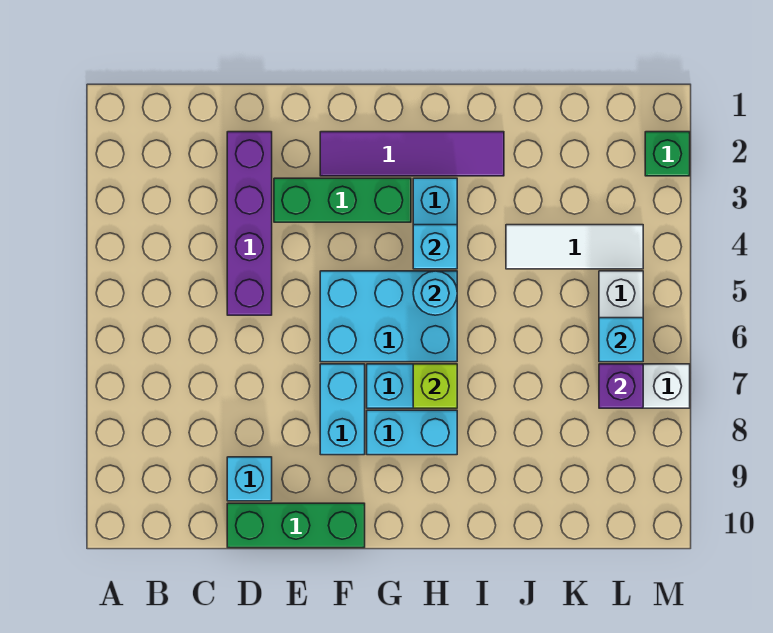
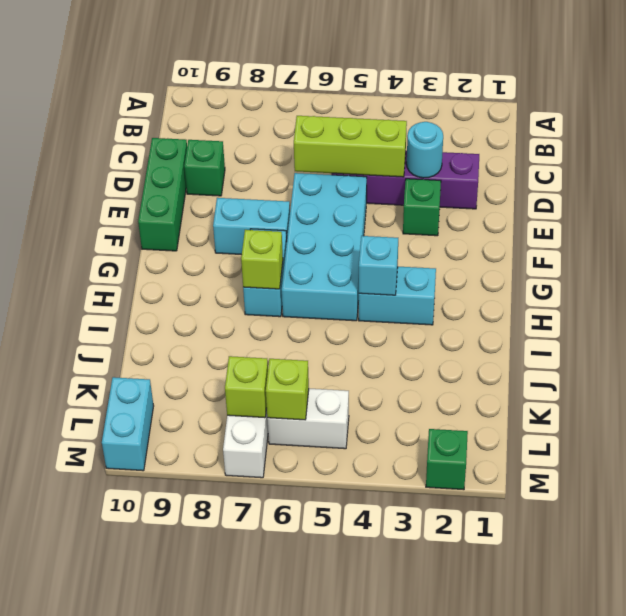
none -> lime 1x3 brick [294,116,407,177]
cyan 1x1 brick [227,457,272,501] -> green 1x1 brick [184,140,225,196]
green 1x3 brick [274,178,411,222] -> green 1x1 brick [403,179,441,236]
purple 1x4 tile [320,132,504,176] -> none
cyan 2x3 brick [320,271,457,362] -> cyan 2x4 brick [282,173,367,321]
cyan 1x2 brick [367,410,457,455] -> cyan 1x2 brick moved to [102,377,154,471]
cyan 1x1 round brick [413,271,457,315] -> cyan 1x1 round brick moved to [407,122,443,178]
white 1x3 tile [506,225,643,269] -> none
cyan 1x1 brick [599,318,643,362] -> lime 1x1 brick [266,359,309,420]
purple 1x1 brick [599,364,643,408] -> lime 1x1 brick [225,356,268,418]

